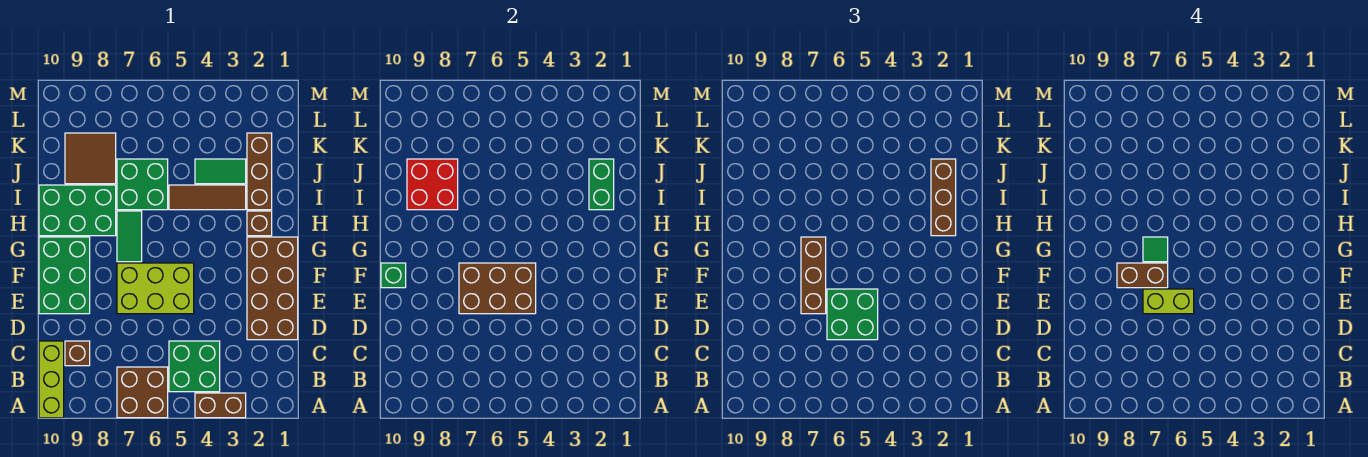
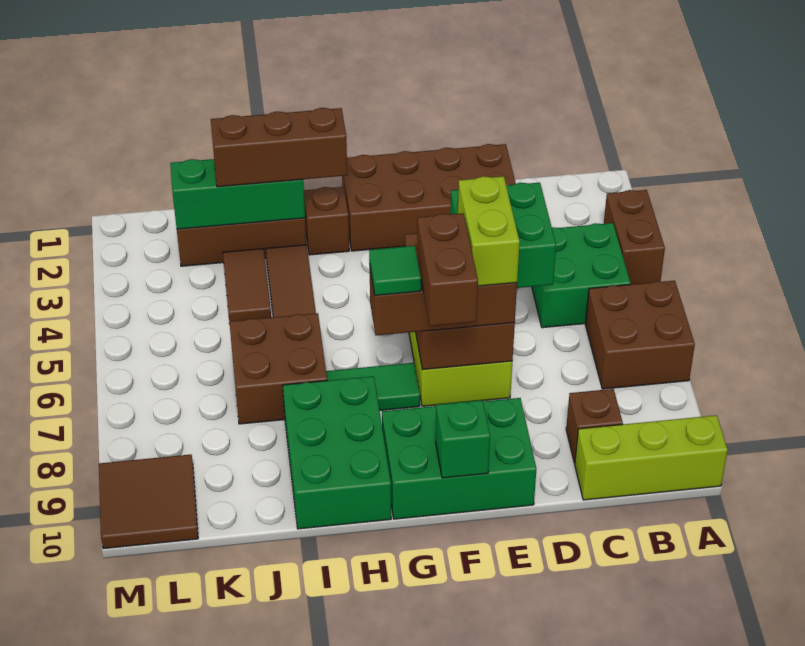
green 1x2 brick [589,159,614,210] -> green 1x3 brick [170,159,305,229]
green 2x2 brick [117,159,168,210] -> brown 2x2 brick [229,313,327,424]
red 2x2 brick [407,159,458,210] -> none
green 1x2 tile [195,159,246,184] -> brown 1x2 tile [223,249,271,324]
brown 2x2 tile [65,133,116,184] -> brown 2x2 tile moved to [99,454,198,549]

